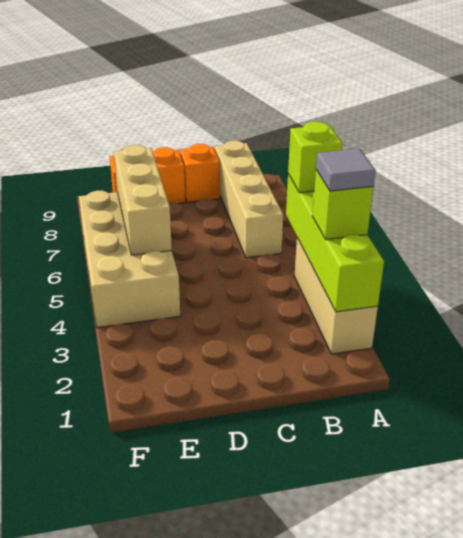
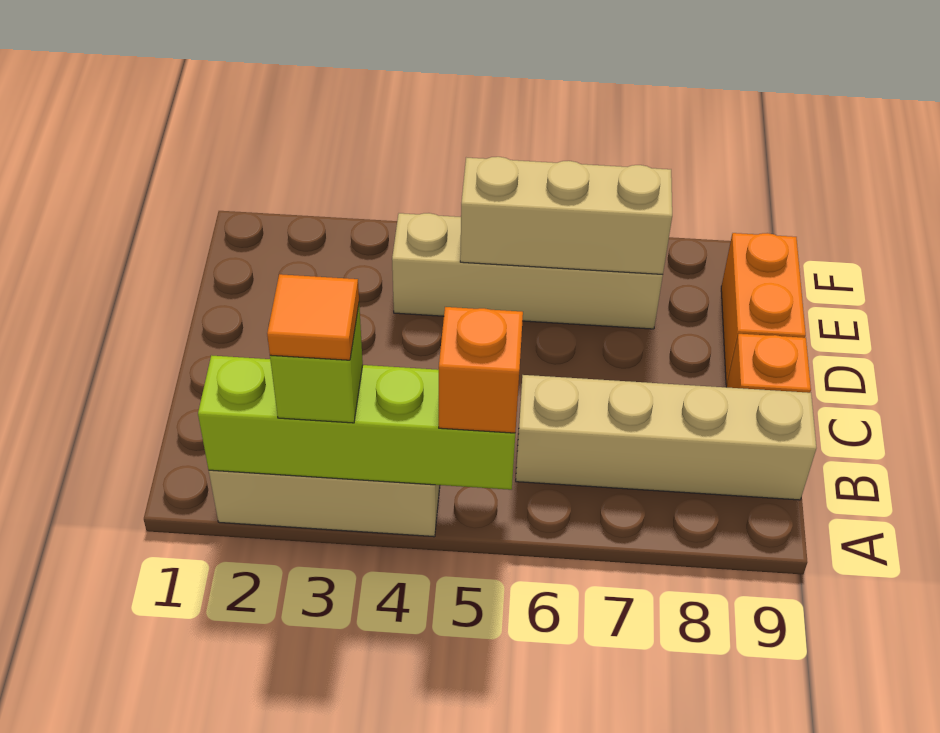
grey 1x1 tile [316,149,375,191] -> orange 1x1 tile [267,274,359,360]
lime 1x1 brick [288,122,342,193] -> orange 1x1 brick [439,307,523,433]
tan 2x4 brick [79,191,180,328] -> tan 1x4 brick [392,213,663,329]

